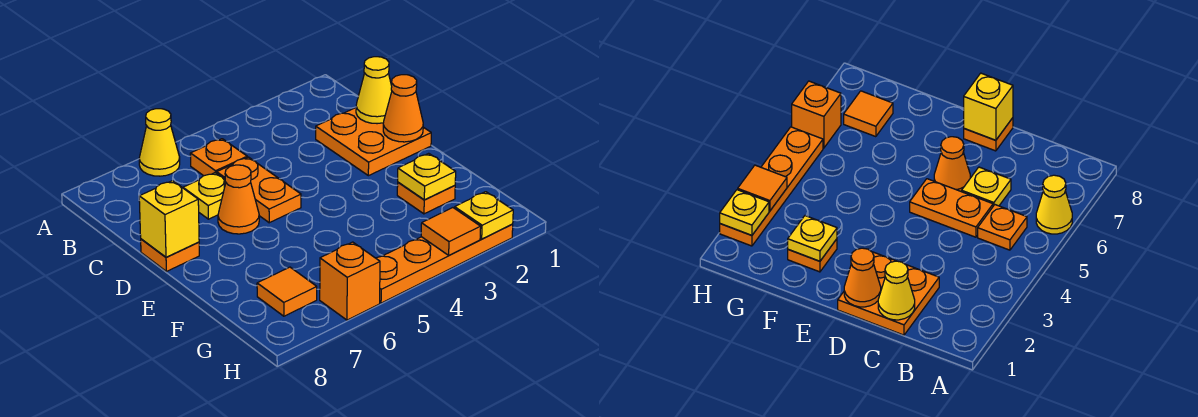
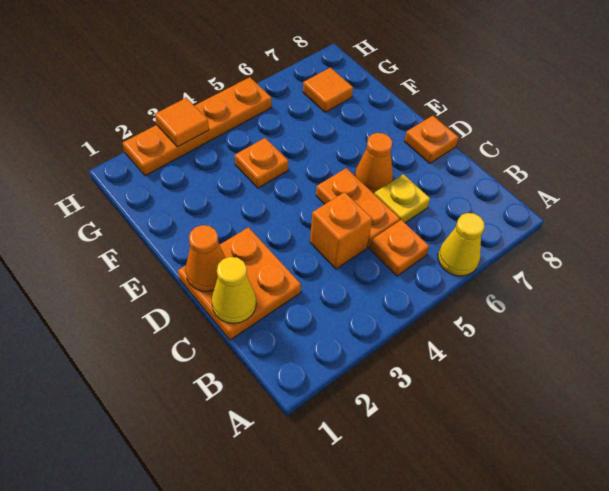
yellow 1x1 brick [139,181,199,257] -> none
orange 1x1 plate [397,182,455,214] -> orange 1x1 plate moved to [235,138,288,188]
yellow 1x1 plate [398,153,456,200] -> none
yellow 1x1 plate [455,192,513,239] -> none
orange 1x1 brick [320,242,380,320] -> orange 1x1 brick moved to [310,192,372,269]

